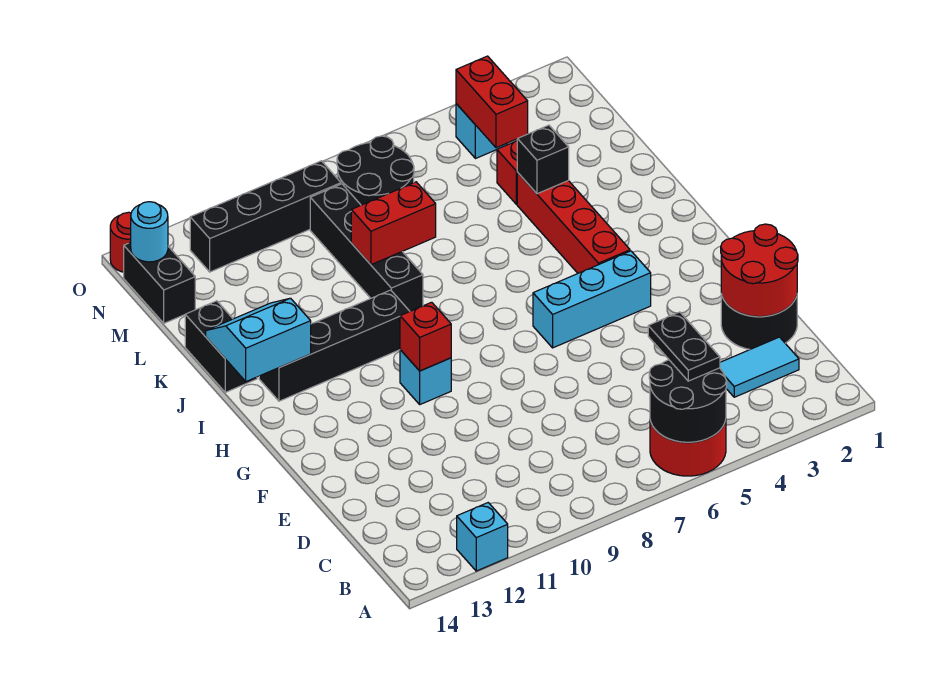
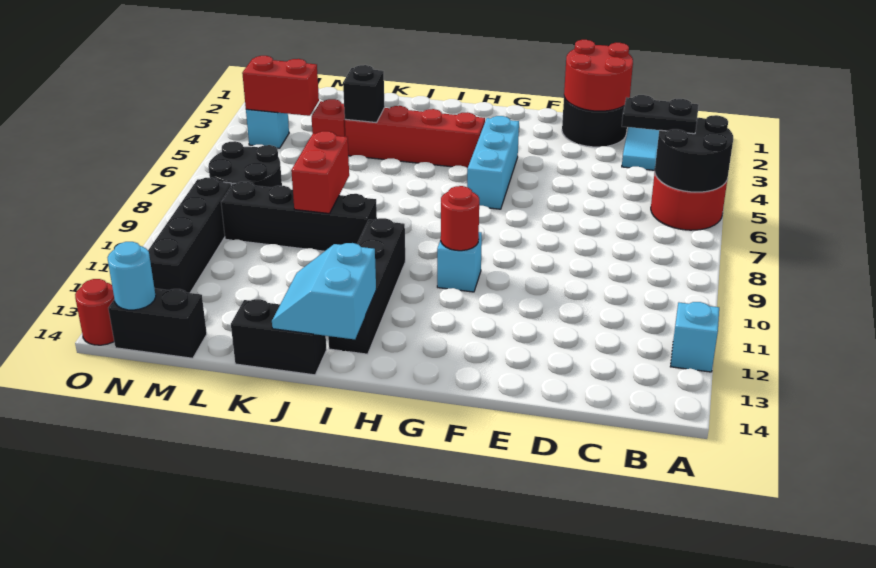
red 1x1 brick [400,302,451,371] -> red 1x1 round brick [441,186,479,251]

